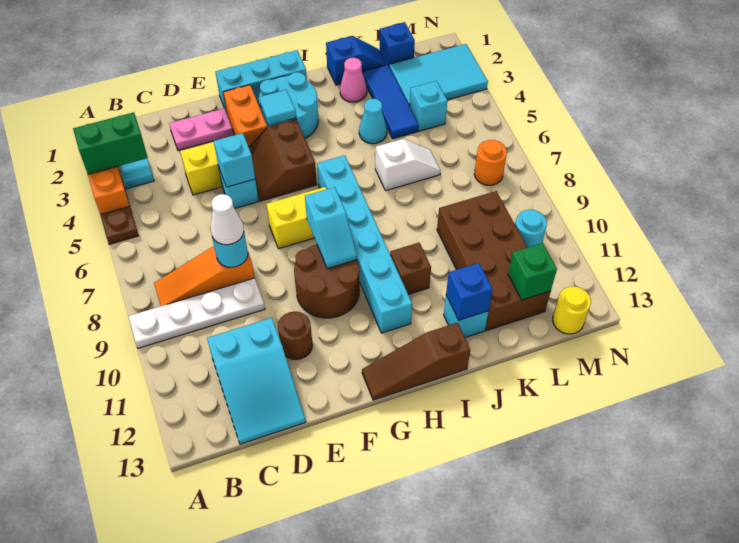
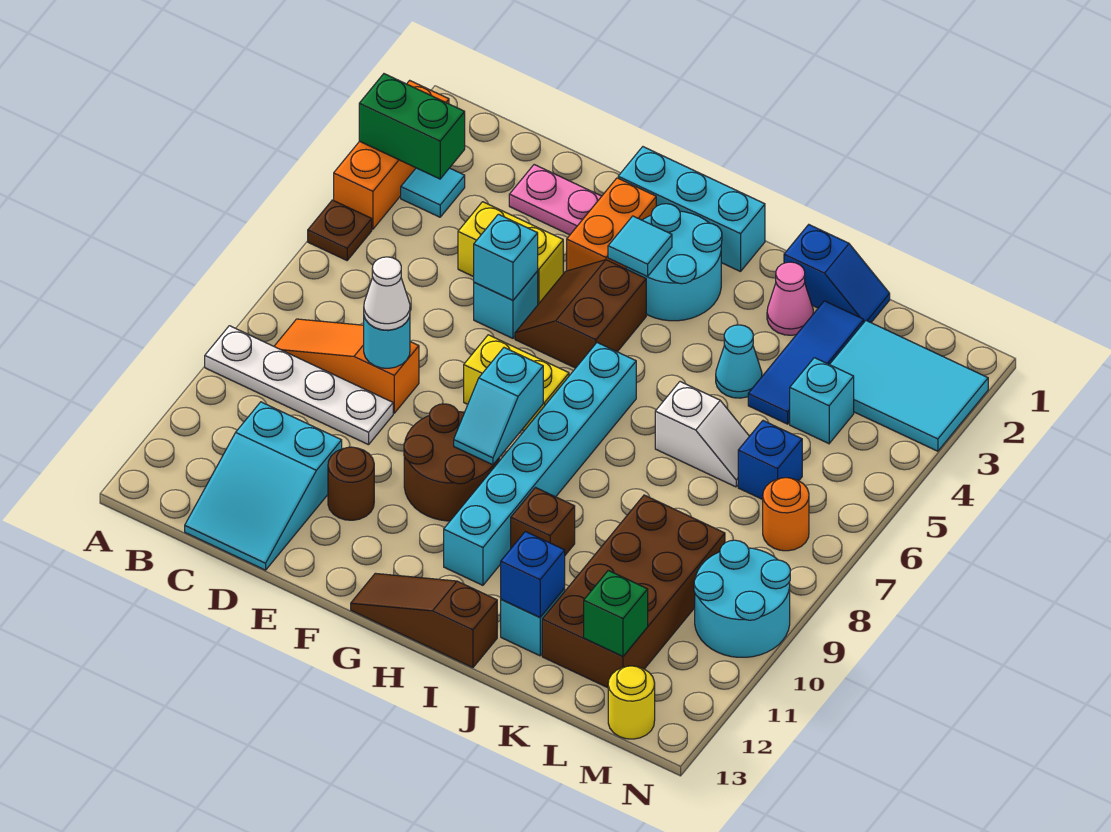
blue 1x1 brick [379,22,415,65] -> blue 1x1 brick moved to [738,421,802,499]
cyan 1x1 round brick [515,210,547,248] -> cyan 2x2 round brick [694,540,790,657]

